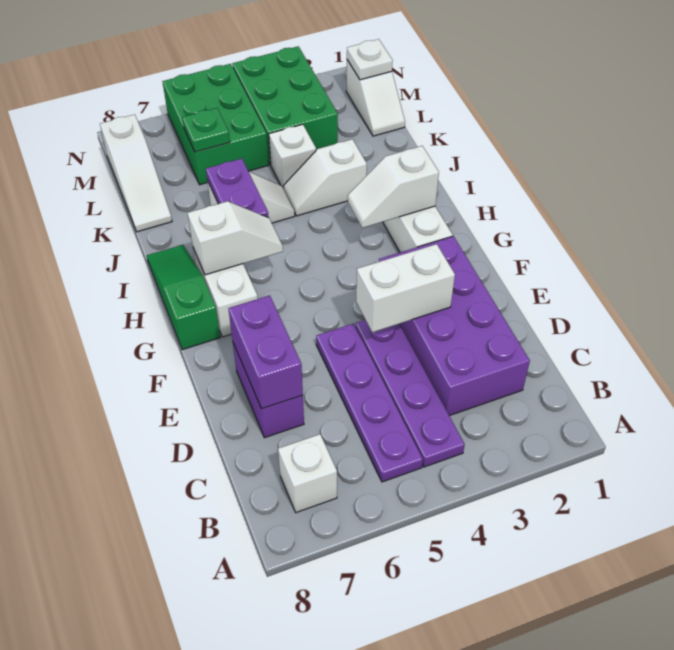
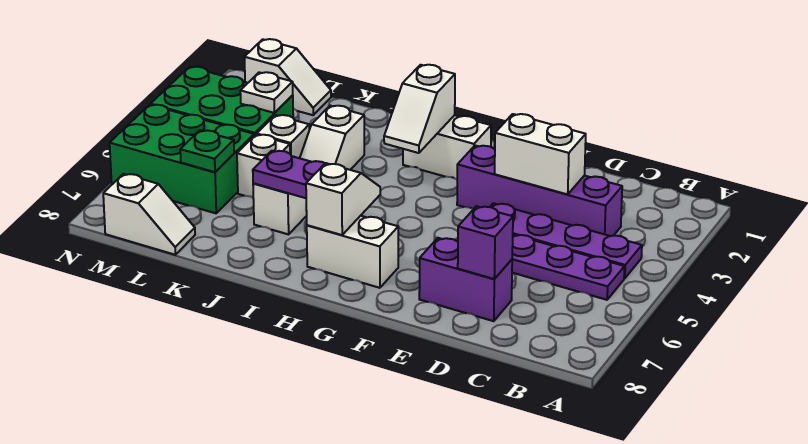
white 1x1 brick [278,434,337,513] -> white 1x1 brick moved to [237,134,290,198]
purple 2x4 brick [379,236,530,416] -> purple 1x4 brick [457,146,622,236]
purple 1x2 brick [228,295,303,409] -> purple 1x1 brick [458,206,513,279]
white 1x2 brick [356,244,455,332] -> white 1x2 brick turned to [495,114,586,194]
green 1x3 slope [147,245,220,350] -> none
white 1x3 slope [100,114,172,232] -> white 1x2 slope [103,174,195,255]
white 1x1 plate [347,39,393,80] -> white 1x1 plate moved to [240,72,293,113]

